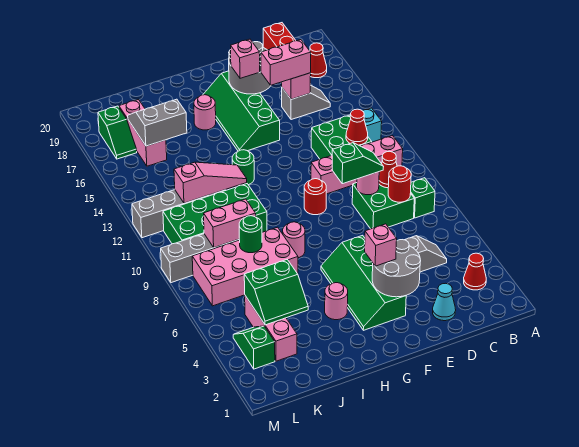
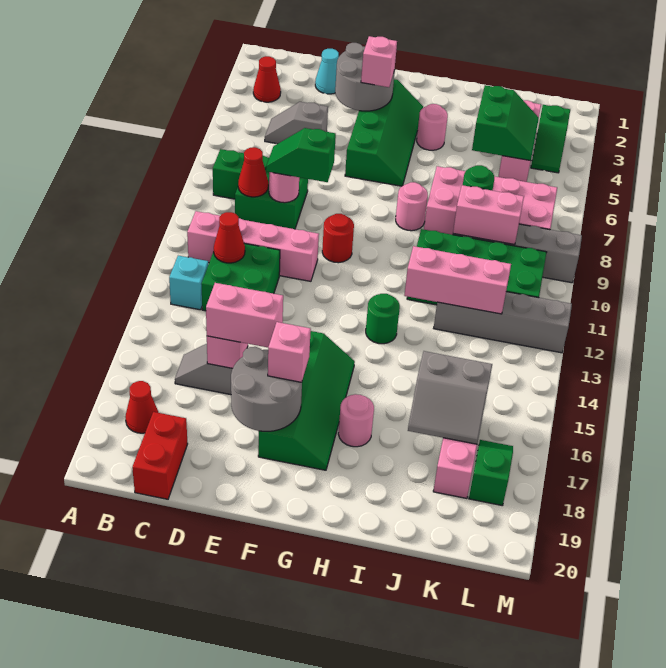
red 1x1 round brick [388,166,411,202] -> none
pink 1x3 slope [174,162,247,203] -> pink 1x3 brick [404,246,511,314]
green 2x2 slope [244,260,308,325] -> green 2x2 slope turned to [472,85,539,161]

